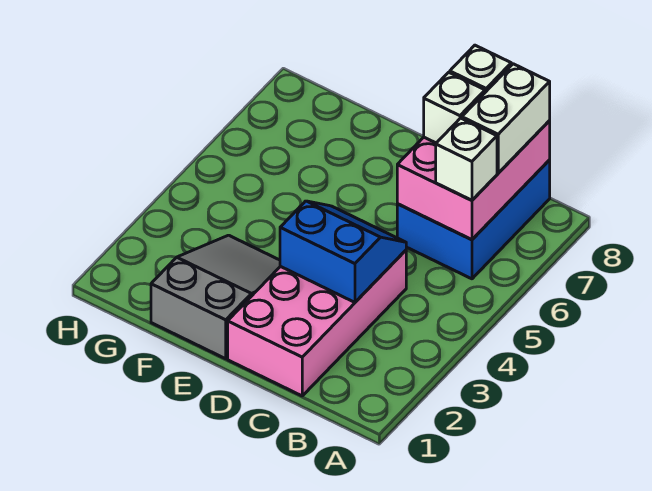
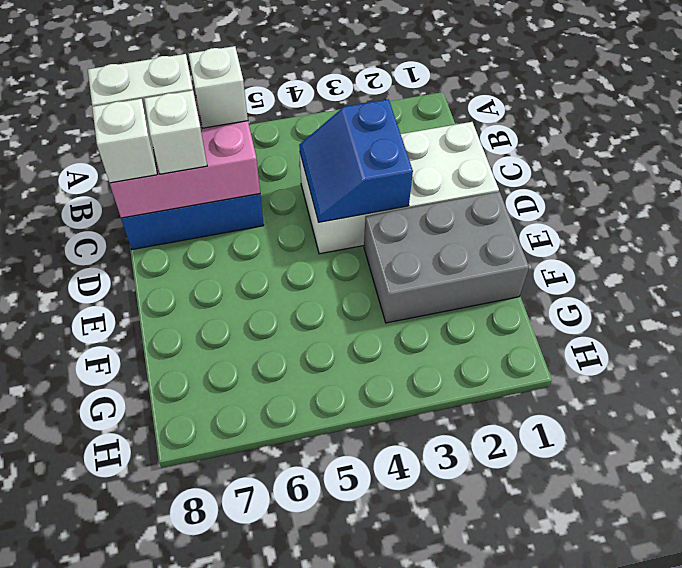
pink 2x4 brick [228,250,406,396] -> white 2x4 brick [300,122,499,254]
grey 2x3 slope [151,235,280,359] -> grey 2x3 brick [364,192,529,323]

